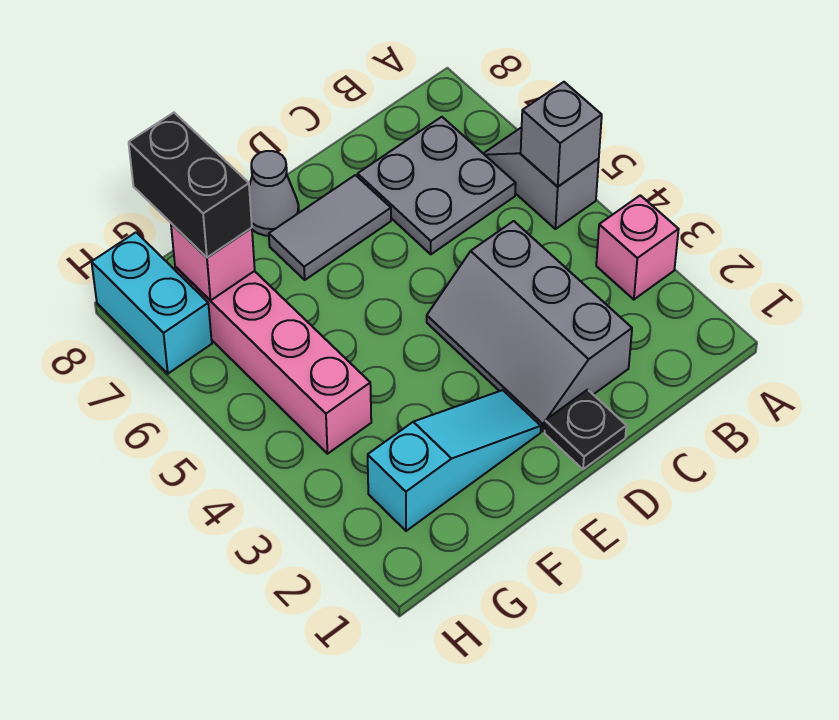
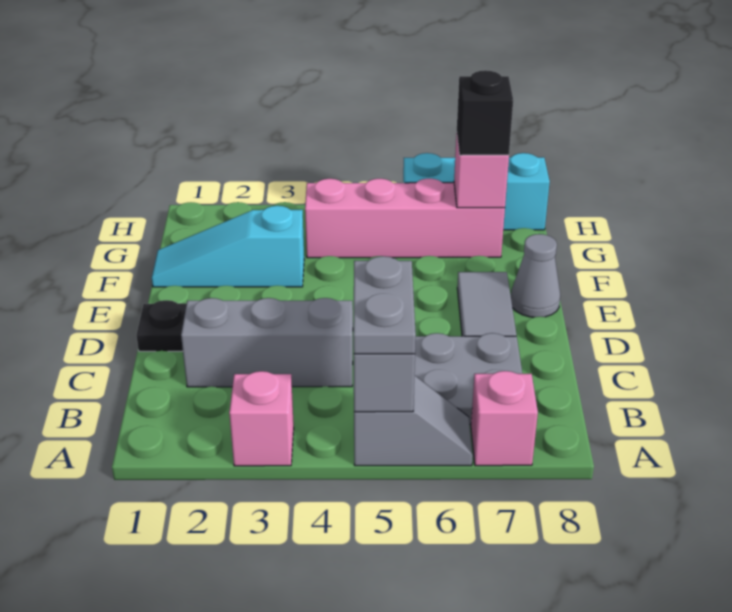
none -> grey 1x2 plate [353,256,416,354]
none -> pink 1x1 brick [471,371,538,466]
cyan 1x3 slope [368,390,541,531] -> cyan 1x3 slope turned to [152,206,304,287]
black 1x2 brick [129,113,252,257] -> black 1x1 brick [457,70,513,155]
cyan 1x2 brick [92,232,212,374] -> cyan 1x3 brick [403,153,550,230]

